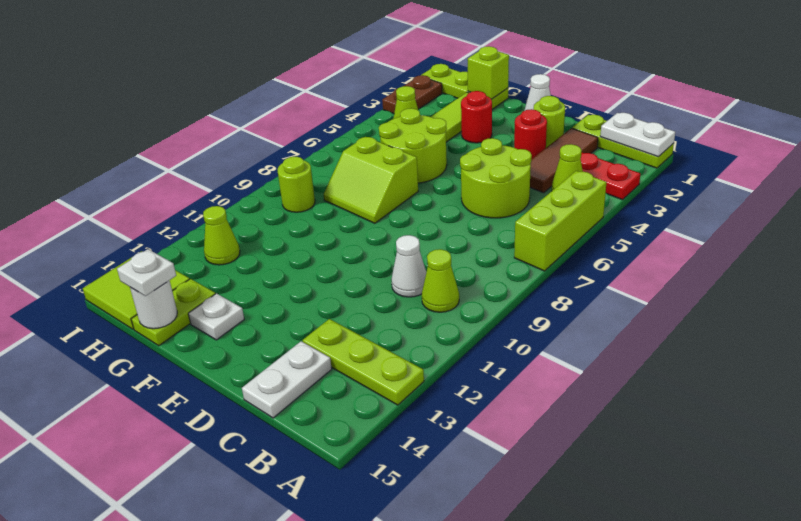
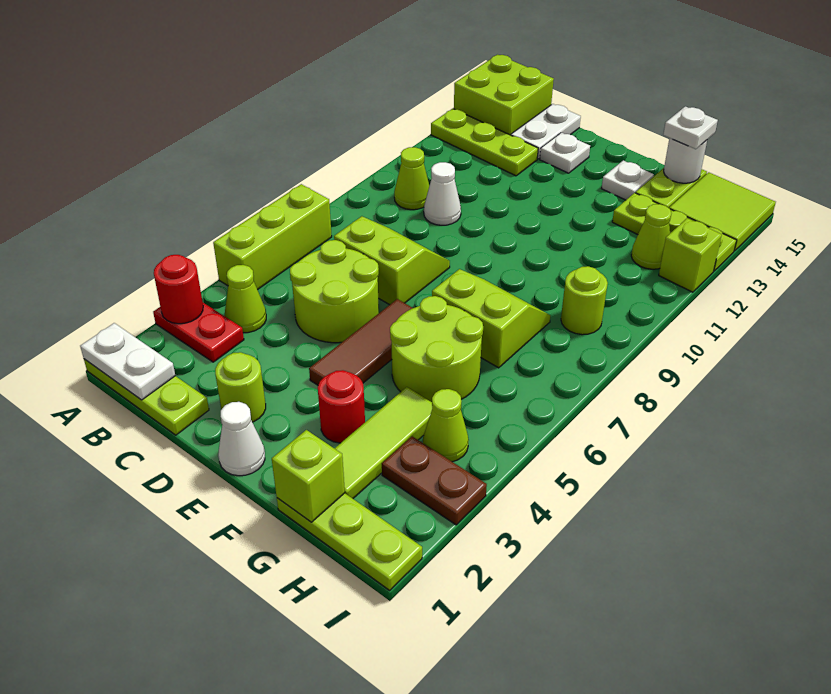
none -> lime 2x2 brick [454,55,554,135]
brown 1x3 tile [530,128,598,193] -> brown 1x3 tile moved to [309,299,412,385]
none -> lime 2x2 slope [334,216,450,305]
red 1x1 round brick [514,109,547,159] -> red 1x1 round brick moved to [154,255,203,324]
none -> white 1x1 plate [540,133,590,173]
none -> lime 1x3 plate [612,193,737,271]
brown 1x2 plate [382,75,442,114] -> brown 1x2 plate turned to [382,436,487,525]
none -> lime 1x1 brick [659,218,722,292]

